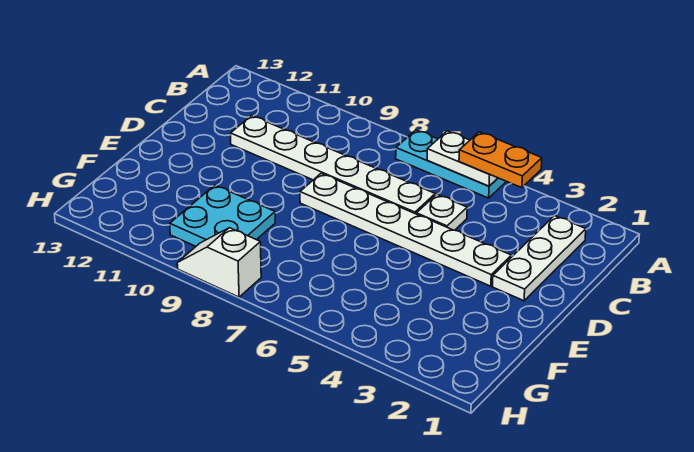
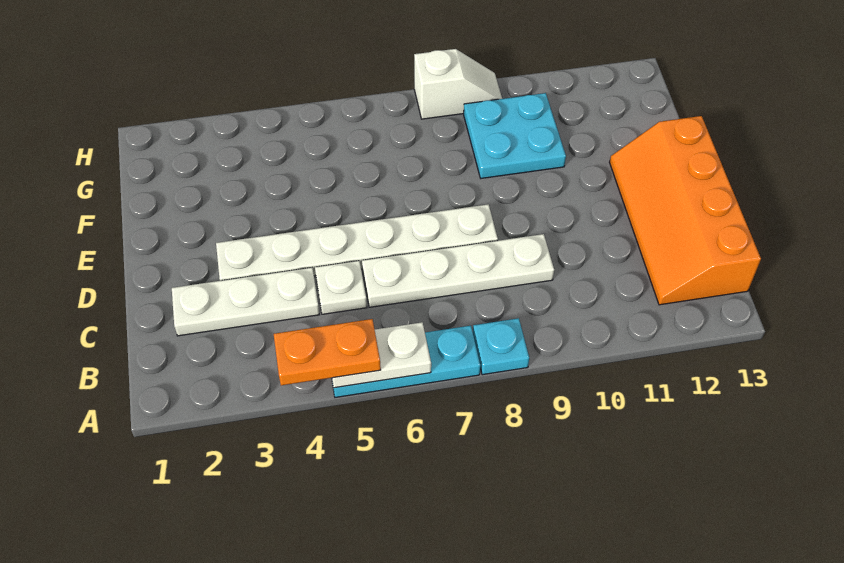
none -> cyan 1x1 plate [473,318,529,375]
white 1x3 plate [492,216,586,301] -> white 1x3 plate turned to [172,268,320,336]
none -> orange 2x4 slope [609,116,761,305]
white 1x6 plate [231,116,435,214] -> white 1x4 plate [362,234,554,307]

